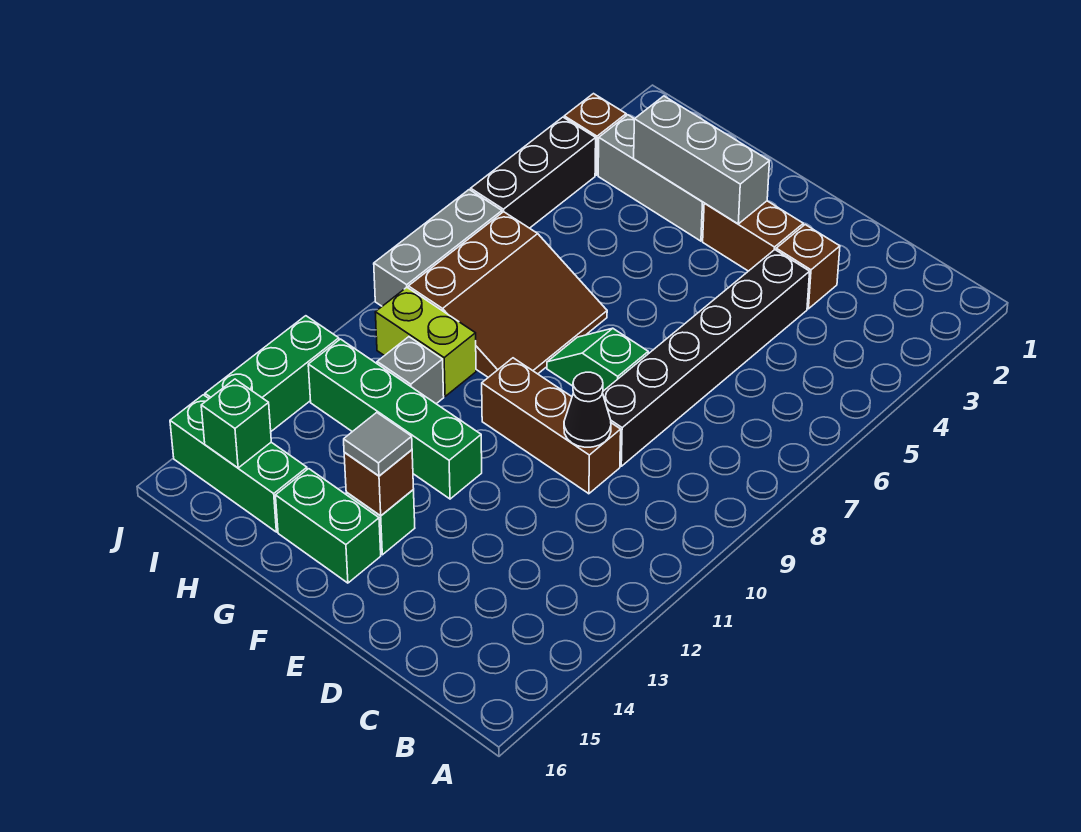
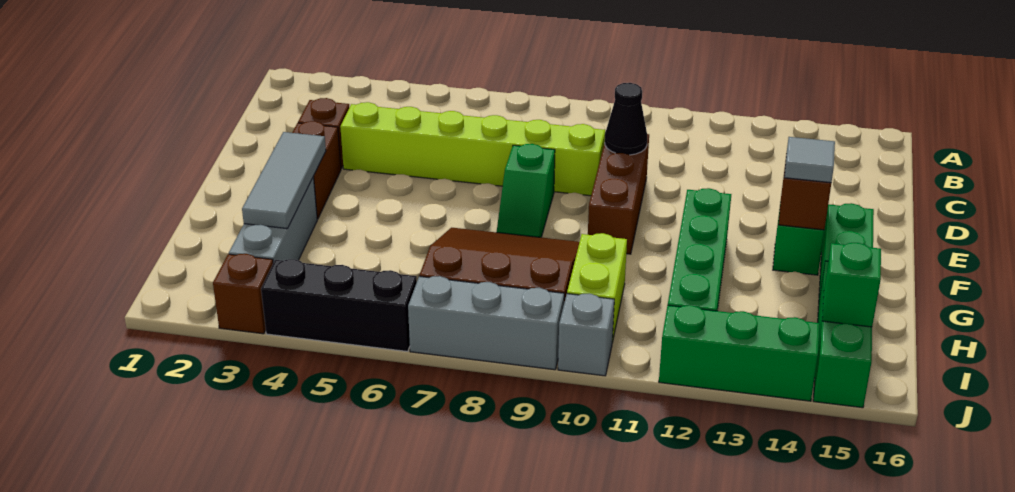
black 1x6 brick [603,250,810,466] -> lime 1x6 brick [340,102,605,196]
grey 1x3 brick [634,96,769,224] -> grey 1x3 tile [242,132,326,229]
grey 1x1 brick [377,337,444,404] -> grey 1x1 brick moved to [558,294,614,376]

